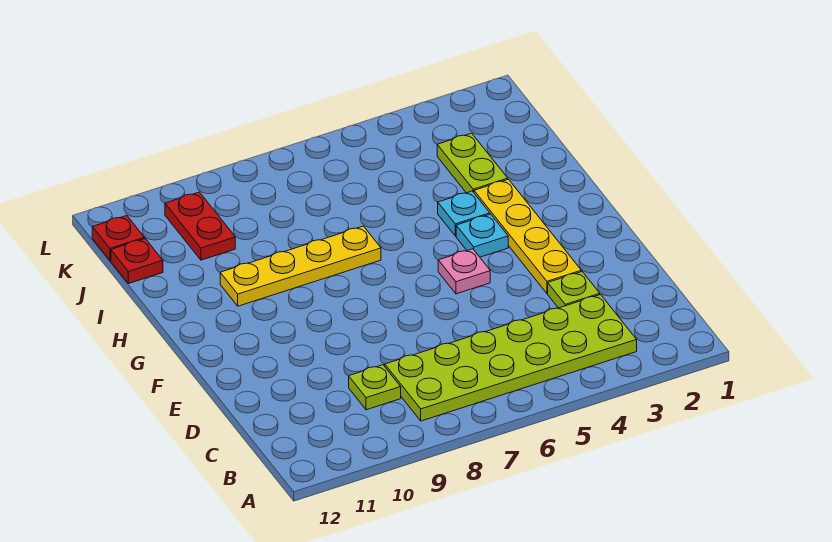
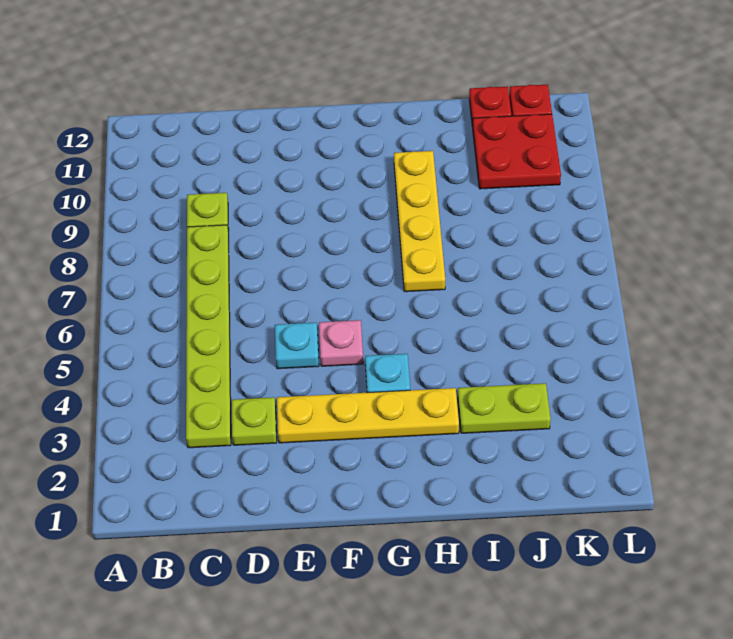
lime 2x6 plate [385,295,637,421] -> lime 1x6 plate [186,225,231,448]
cyan 1x1 plate [438,191,490,236] -> cyan 1x1 plate moved to [275,323,319,369]
red 1x2 plate [165,192,235,260] -> red 2x2 plate [473,114,561,189]

